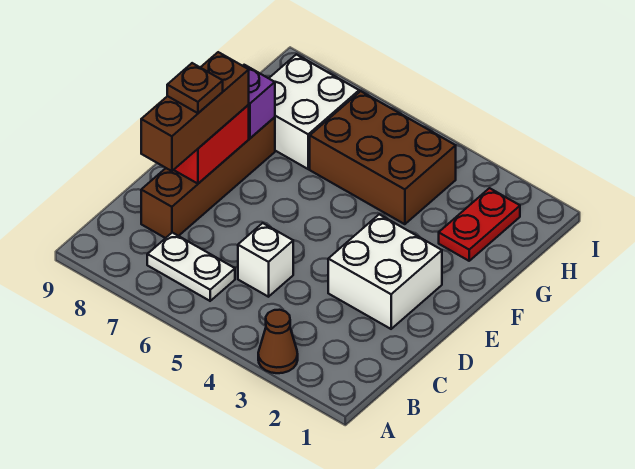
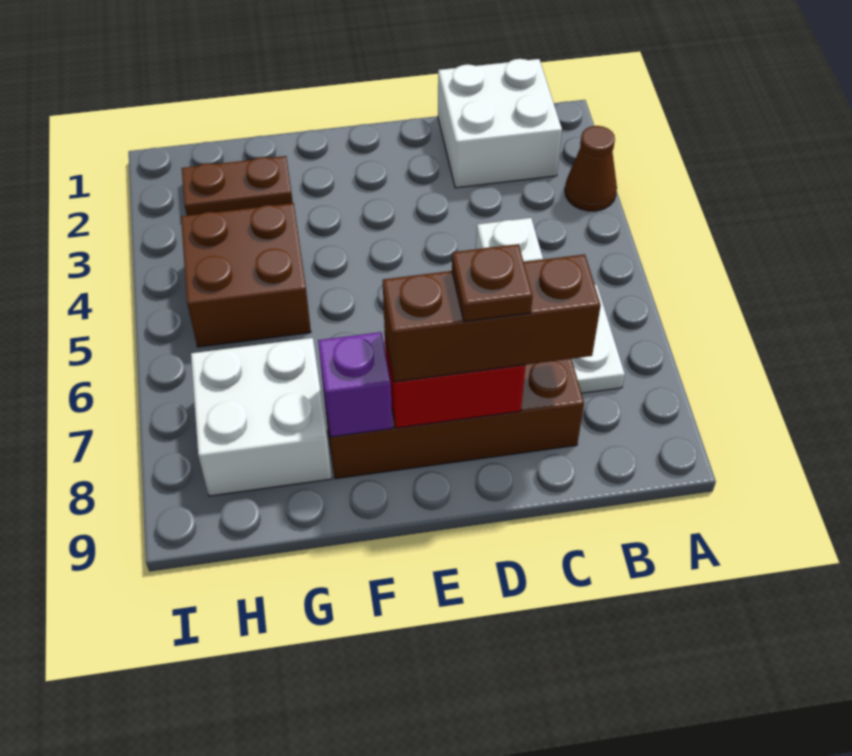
white 2x2 brick [328,214,442,329] -> white 2x2 brick moved to [438,59,562,188]
red 1x2 plate [439,188,520,261] -> brown 1x2 plate [182,156,293,216]
brown 2x3 brick [310,91,456,224] -> brown 2x2 brick [181,203,311,347]

